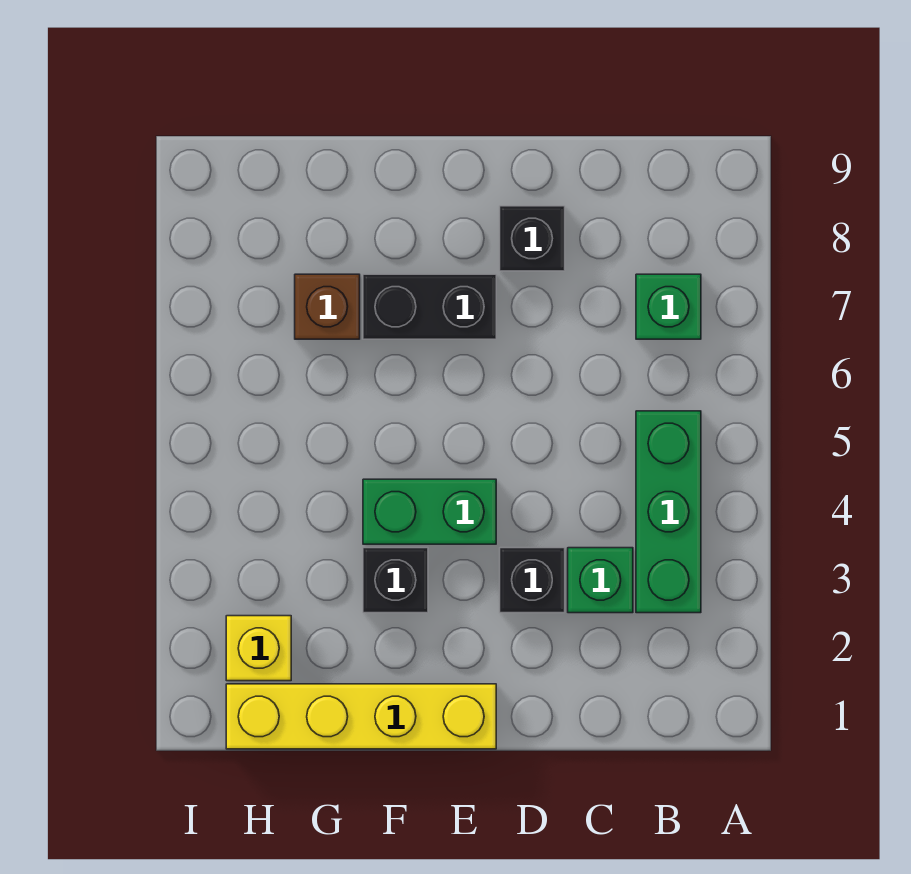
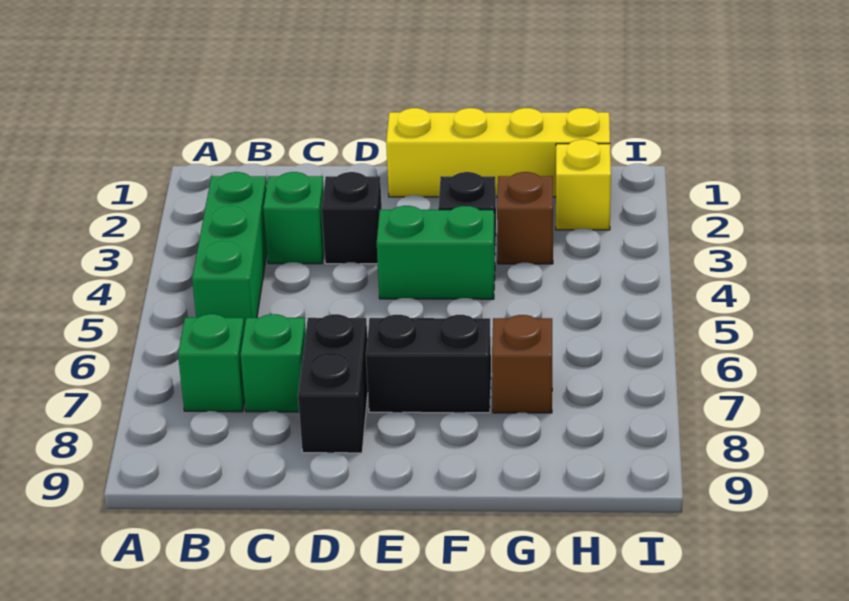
none -> green 1x1 brick [240,314,306,412]
black 1x1 brick [500,206,565,271] -> black 1x2 brick [298,314,368,453]
none -> brown 1x1 brick [497,172,553,264]

